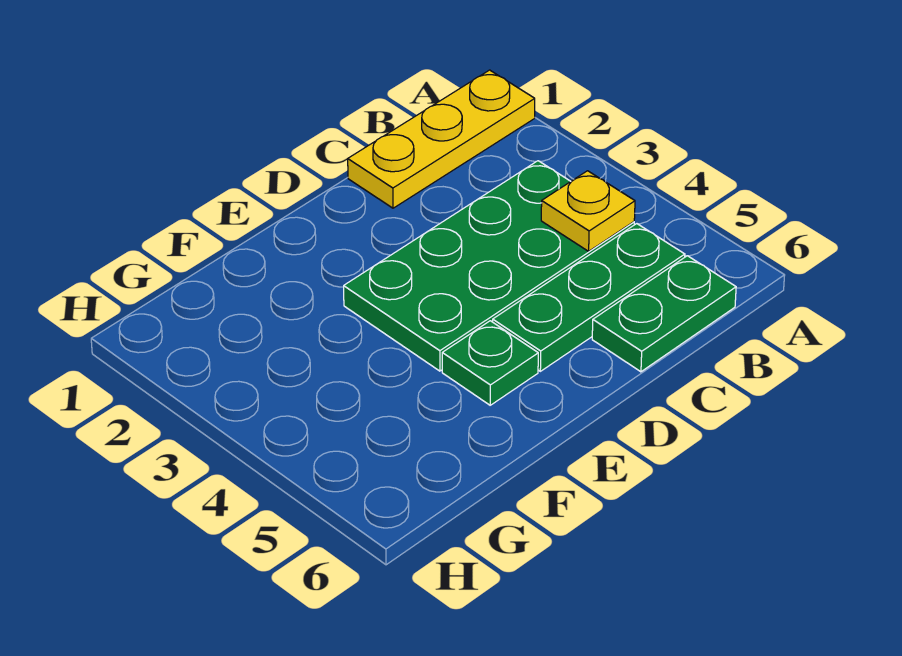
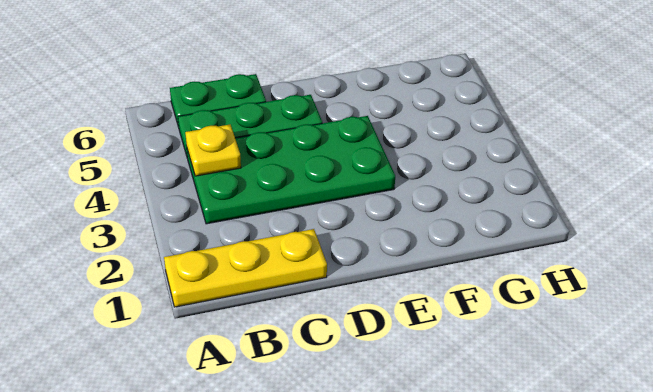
green 1x1 plate [442,321,538,405] -> none

